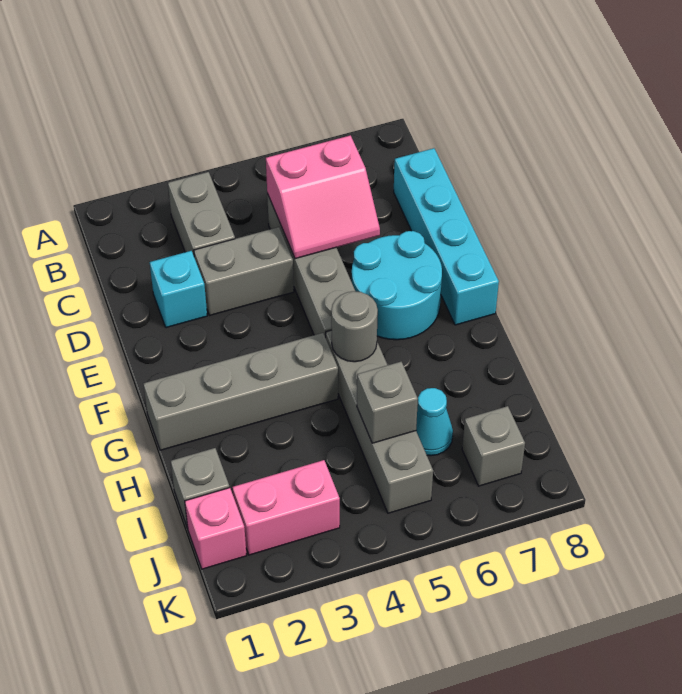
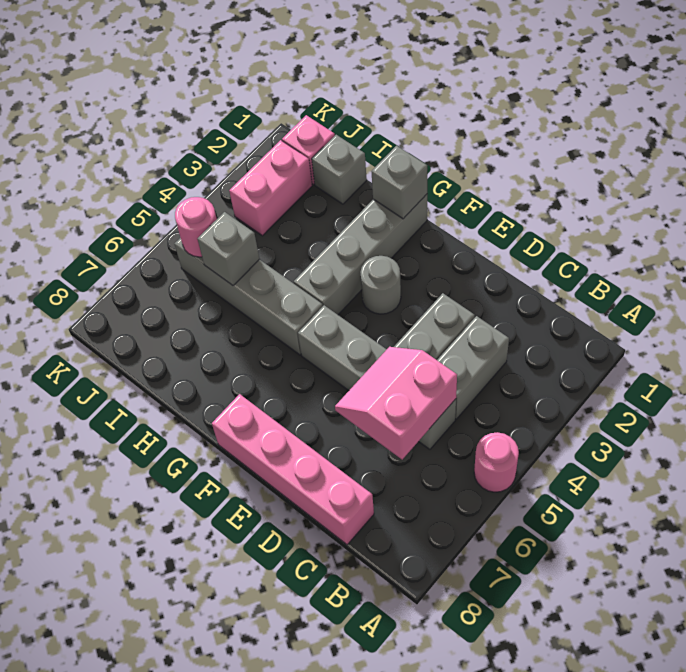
none -> pink 1x1 round brick [474,432,519,492]
grey 1x2 brick [168,172,235,255] -> grey 1x2 brick turned to [437,316,509,419]
cyan 1x4 brick [394,148,499,325] -> pink 1x4 brick [212,394,374,545]
cyan 1x1 brick [150,251,207,328] -> none
cyan 2x2 round brick [352,231,442,340] -> none
grey 1x1 round brick [331,291,378,362] -> grey 1x1 round brick moved to [360,256,401,314]
cyan 1x1 cone [416,388,453,456] -> none
none -> pink 1x1 round brick [175,197,217,257]
grey 1x1 brick [462,406,525,486] -> grey 1x1 brick moved to [371,146,427,219]

